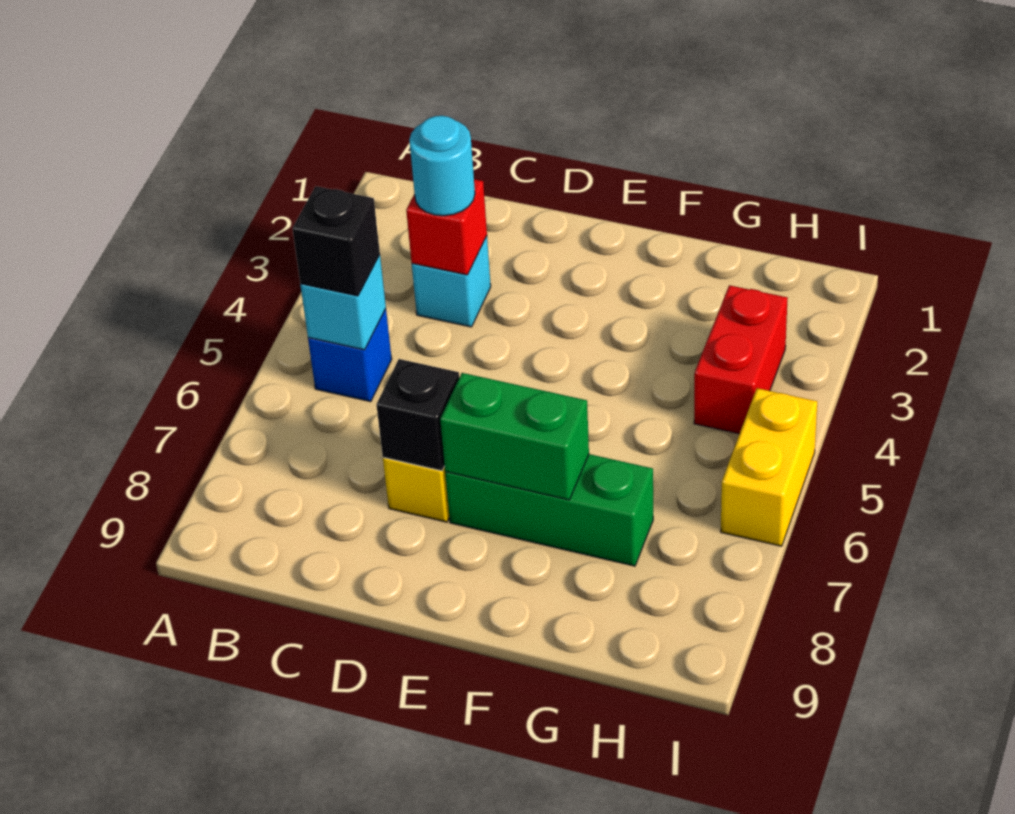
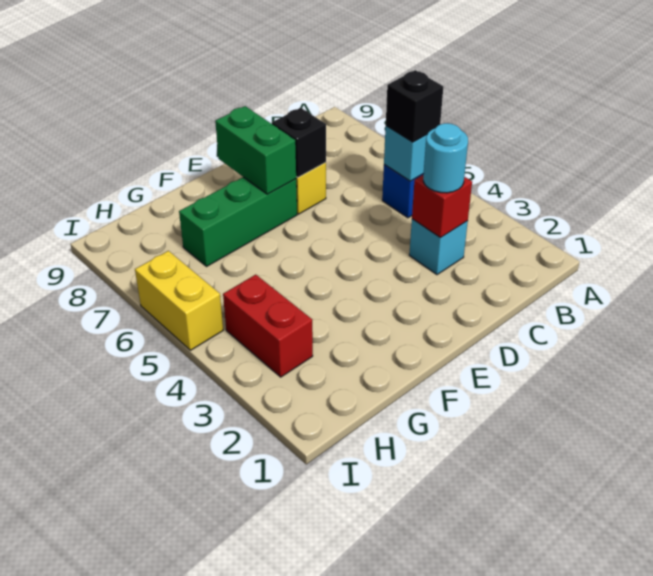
green 1x2 brick [440,373,589,500] -> green 1x2 brick turned to [215,106,296,194]

